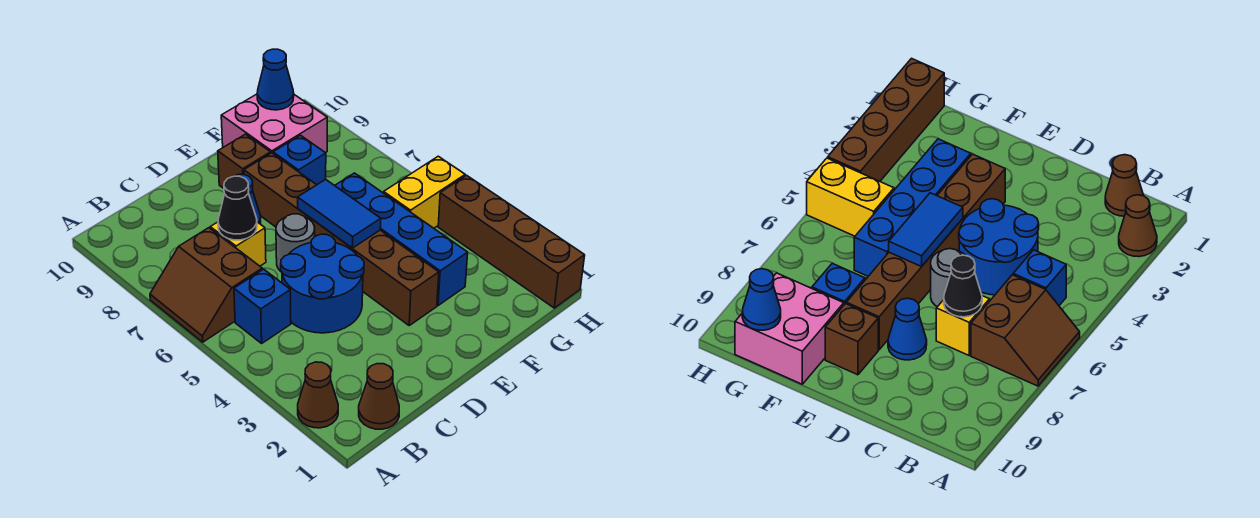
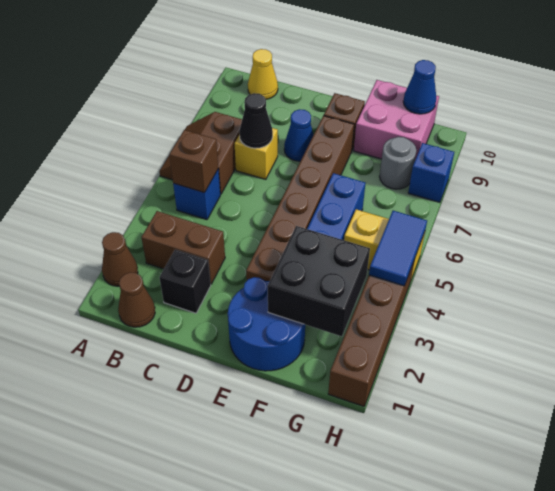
none -> brown 1x2 brick [141,211,225,284]
none -> brown 1x1 brick [169,130,218,193]
none -> yellow 1x1 cone [248,49,278,99]
none -> black 1x1 brick [159,250,211,313]
blue 2x2 round brick [281,234,364,333] -> blue 2x2 round brick moved to [228,277,305,371]
grey 1x1 round brick [276,214,315,271] -> grey 1x1 round brick moved to [380,137,417,189]
blue 1x2 tile [298,179,381,248] -> blue 1x2 tile moved to [369,211,427,286]
none -> black 2x2 brick [268,226,370,336]
blue 1x1 brick [273,135,326,185] -> blue 1x1 brick moved to [408,143,454,202]

